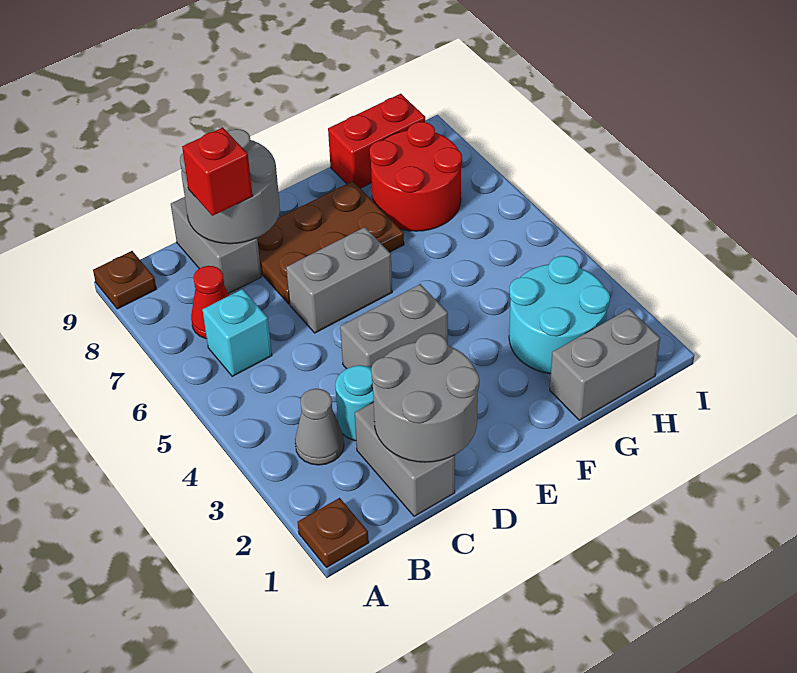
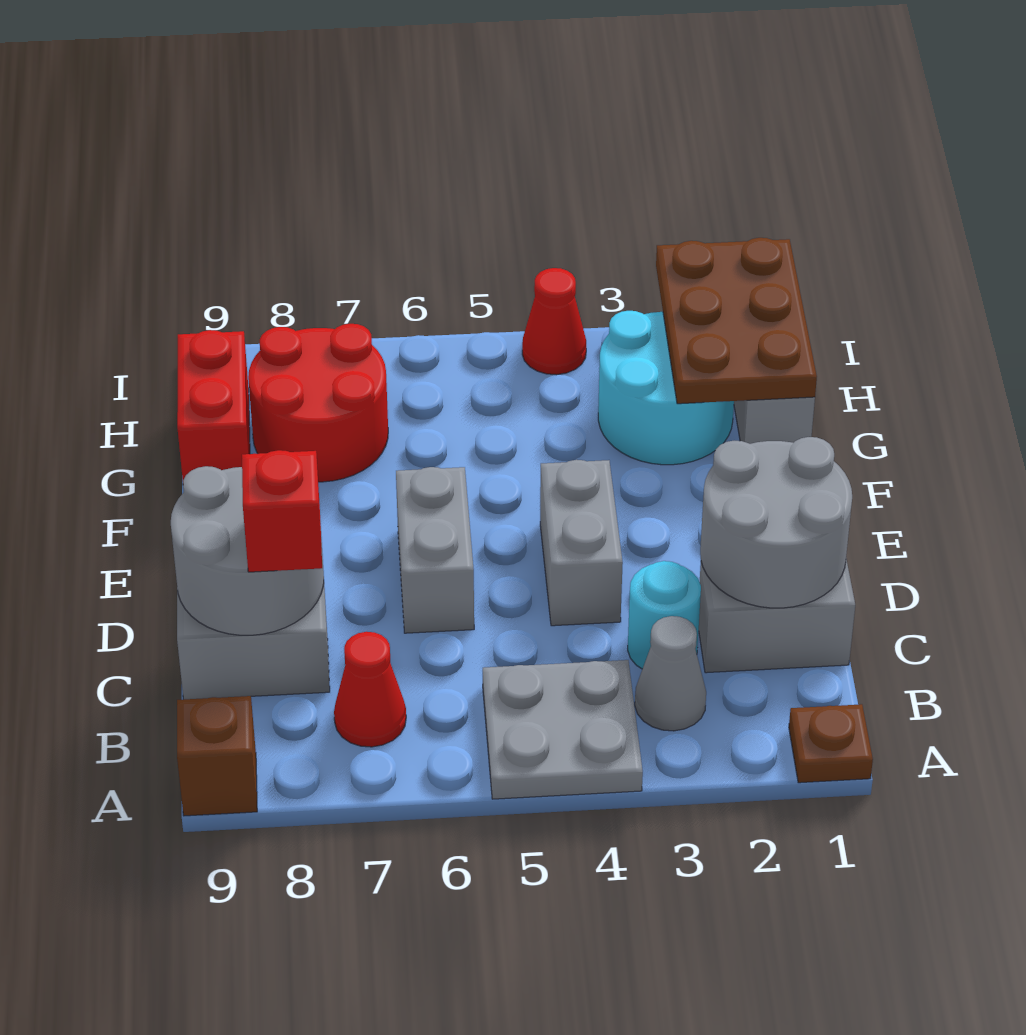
none -> grey 2x2 plate [483,660,643,799]
brown 1x1 plate [93,251,156,309] -> brown 1x1 brick [177,696,257,816]
cyan 1x1 brick [203,289,272,376] -> none
brown 2x3 plate [257,181,404,304] -> brown 2x3 plate moved to [656,238,817,404]
none -> red 1x1 cone [522,268,586,375]

